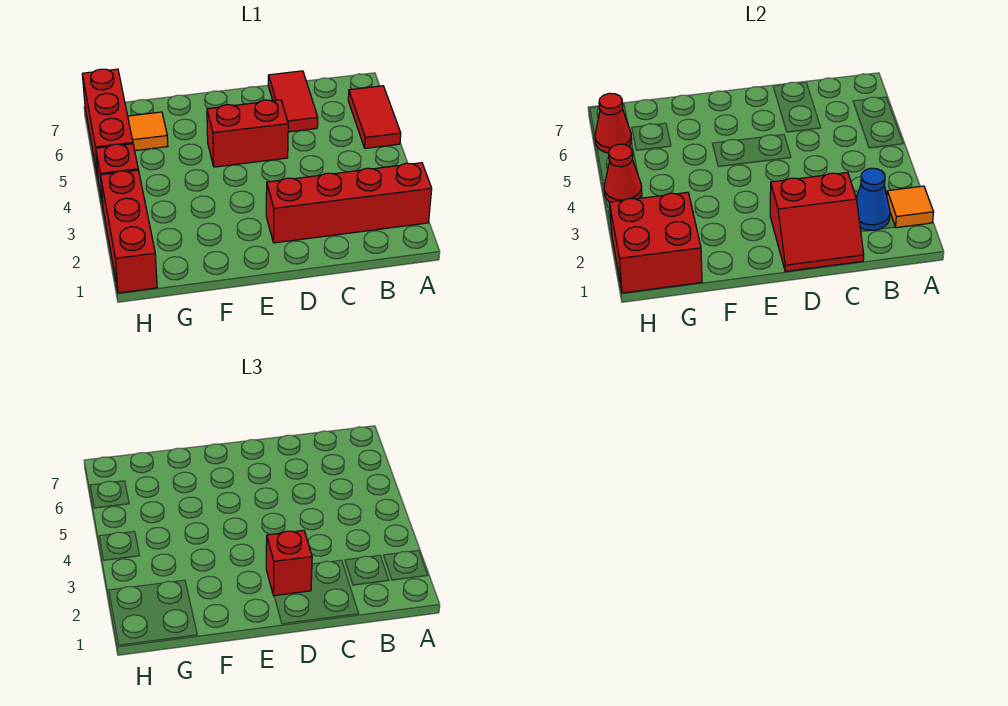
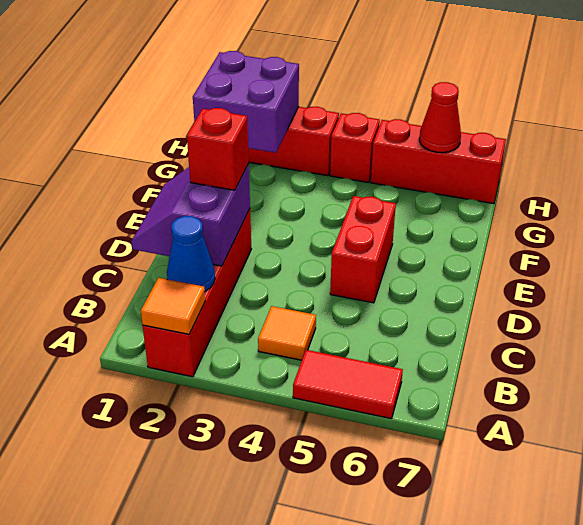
red 2x2 slope [770,172,864,271] -> purple 2x2 slope [131,164,250,266]
red 1x2 tile [268,71,318,132] -> none
red 2x2 brick [609,192,702,293] -> purple 2x2 brick [193,51,299,153]
orange 1x1 tile [128,112,168,151] -> orange 1x1 tile moved to [258,306,316,360]
red 1x1 cone [604,144,642,202] -> none

